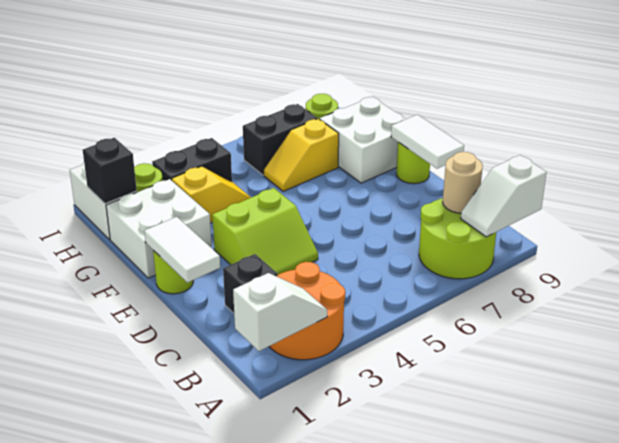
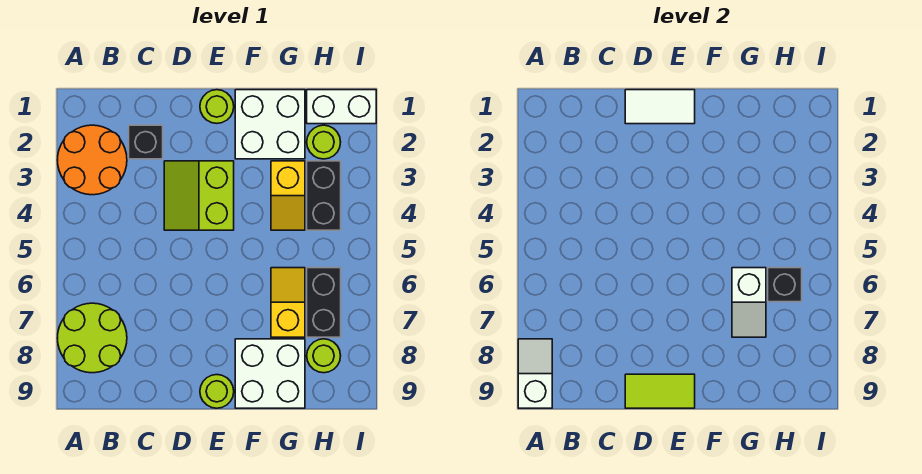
white 1x2 slope [233,273,327,351] -> white 1x2 slope moved to [732,268,766,337]
tan 1x1 round brick [443,152,483,213] -> none
white 1x2 tile [391,115,464,169] -> lime 1x2 tile [625,374,695,408]
black 1x1 brick [83,138,137,204] -> black 1x1 brick moved to [768,268,802,302]

